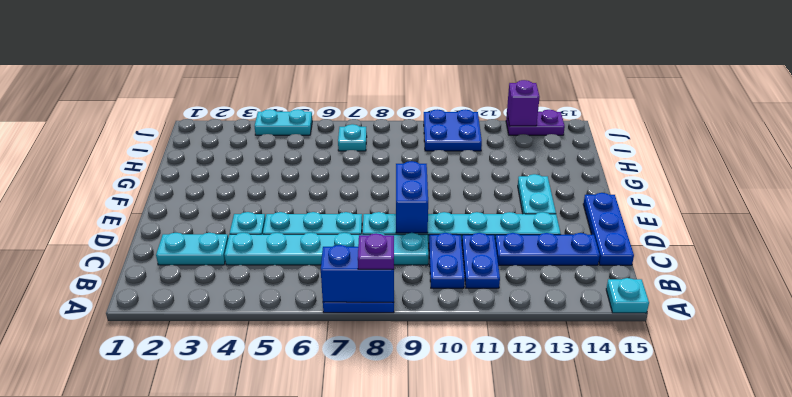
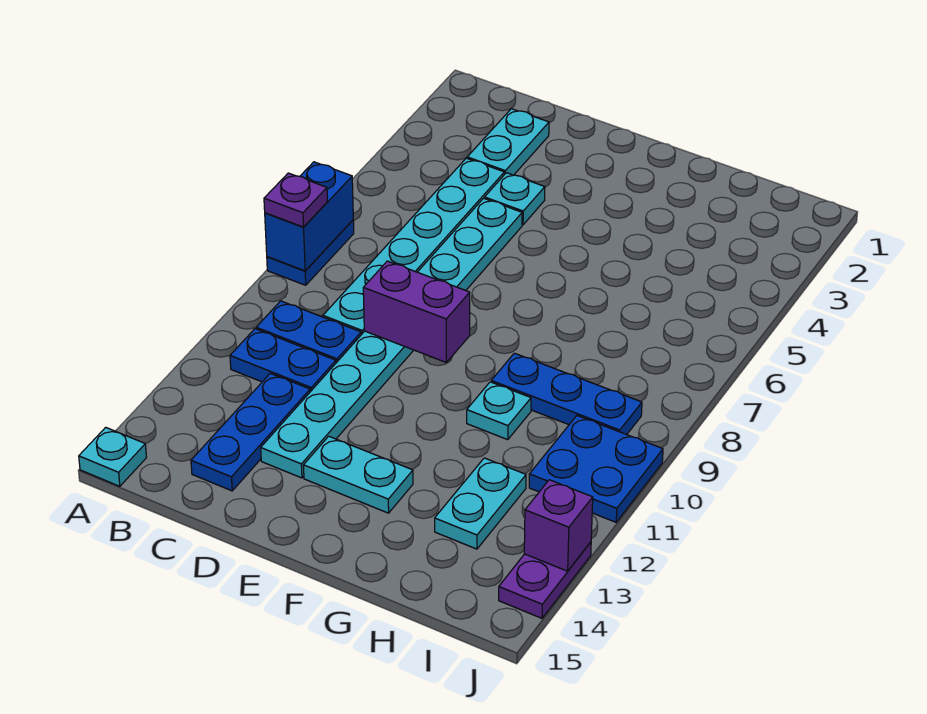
blue 1x3 plate [583,193,634,265] -> blue 1x3 plate moved to [491,353,642,435]
blue 1x2 brick [396,161,428,233] -> purple 1x2 brick [363,261,470,363]
cyan 1x1 plate [338,124,367,151] -> cyan 1x1 plate moved to [467,382,531,440]
cyan 1x2 plate [255,109,312,135] -> cyan 1x2 plate moved to [435,458,526,549]

